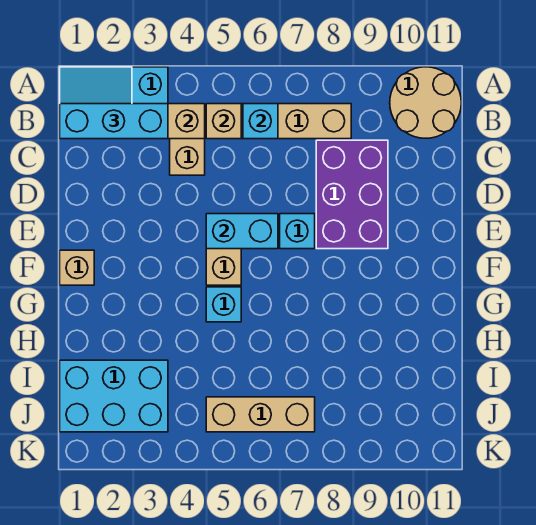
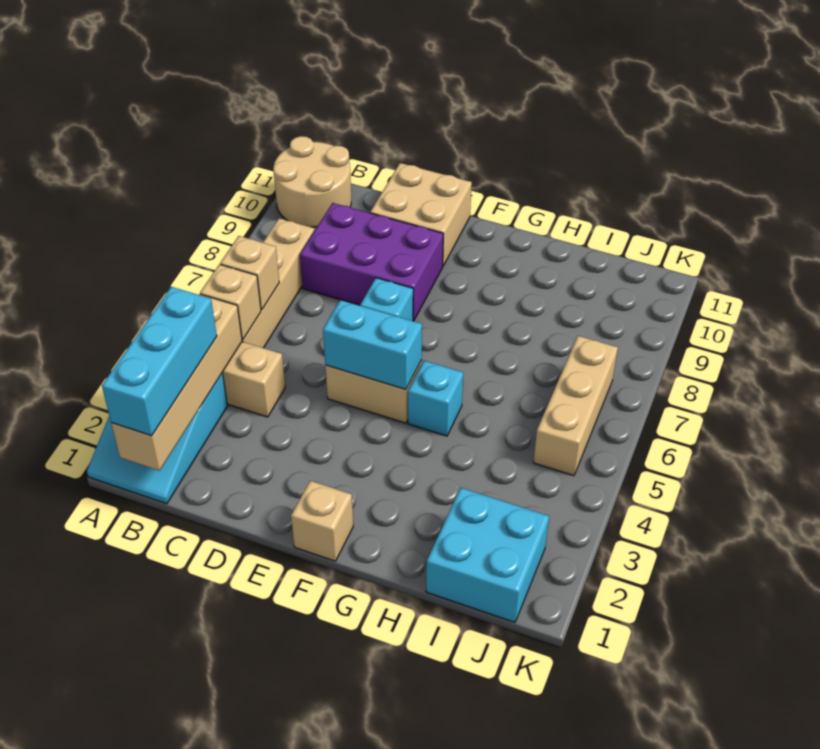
cyan 1x1 brick [243,104,278,139] -> tan 1x1 brick [220,236,279,310]
none -> tan 2x2 brick [370,163,472,266]
cyan 1x2 brick [206,214,278,249] -> cyan 1x2 brick turned to [323,300,422,390]
cyan 2x3 brick [60,360,168,432] -> cyan 2x2 brick [426,488,549,622]

